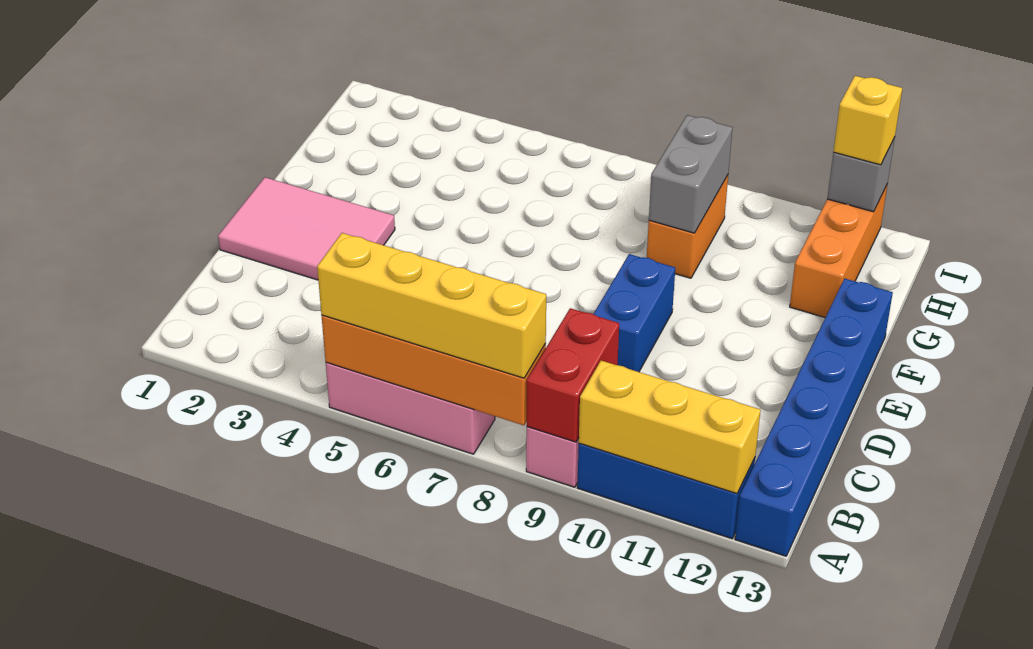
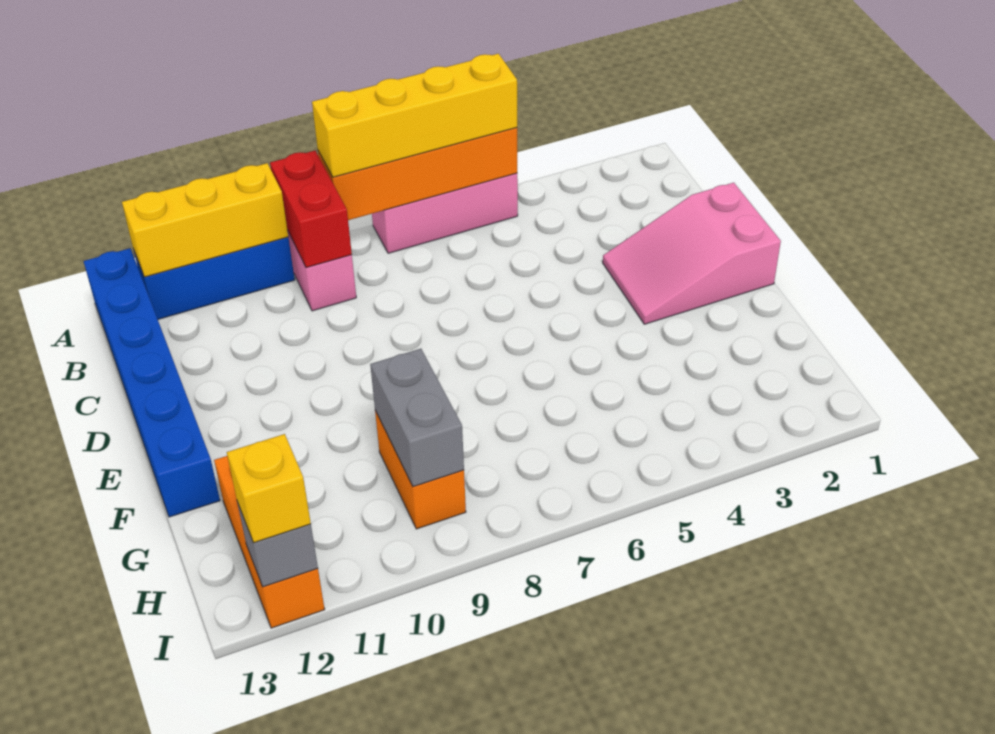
pink 2x3 tile [218,177,395,280] -> pink 2x3 slope [603,183,781,324]
blue 1x2 brick [594,254,675,372] -> none

